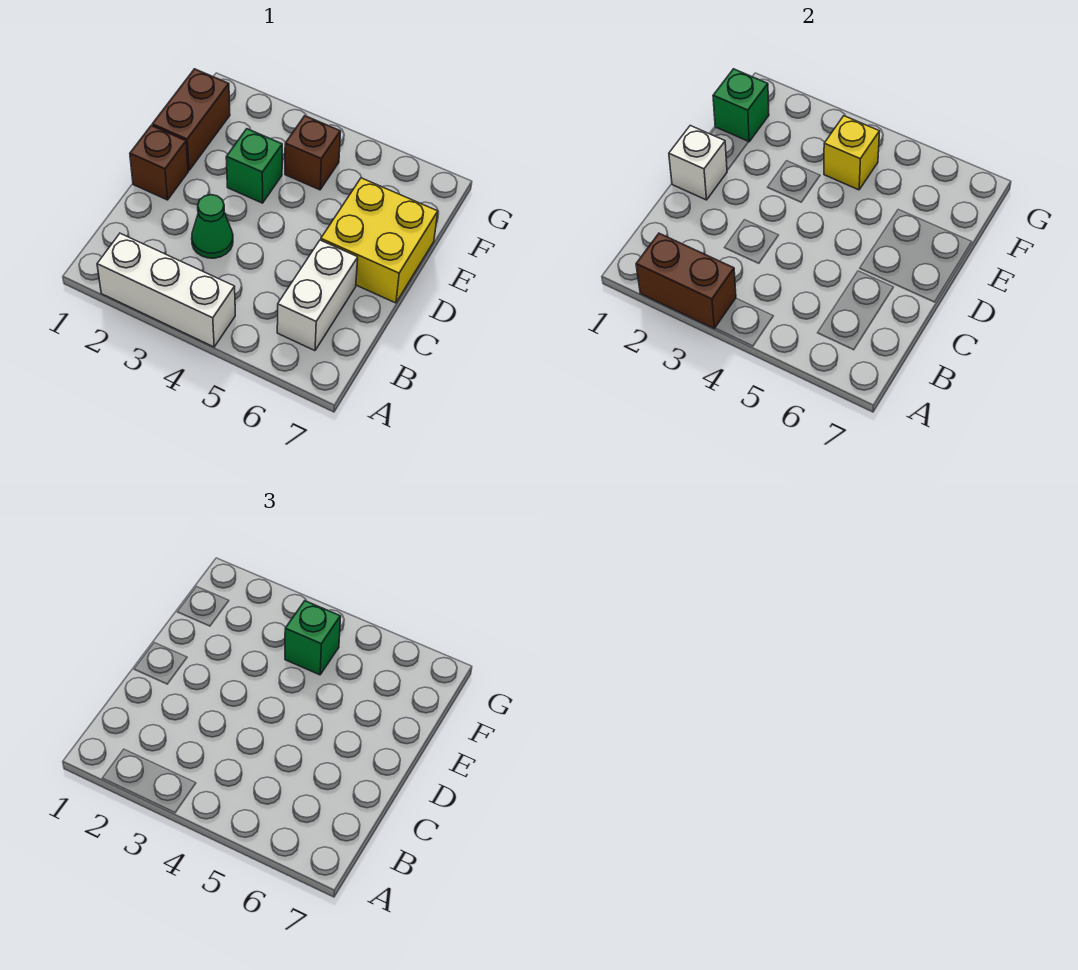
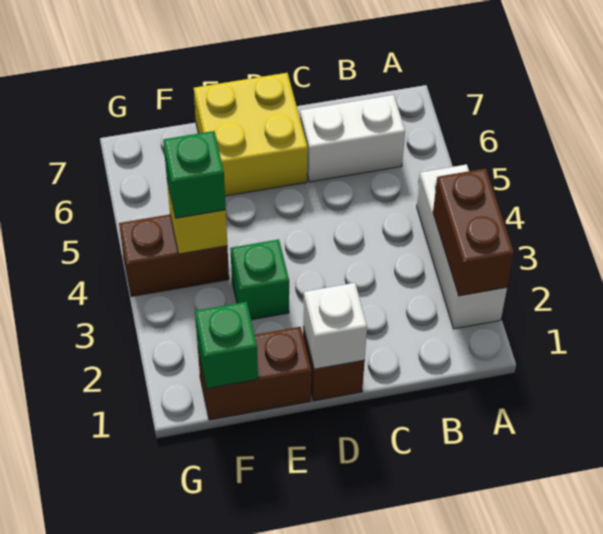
green 1x1 cone [192,195,233,258] -> none
brown 1x1 brick [285,116,341,190] -> brown 1x2 brick [119,214,229,297]

